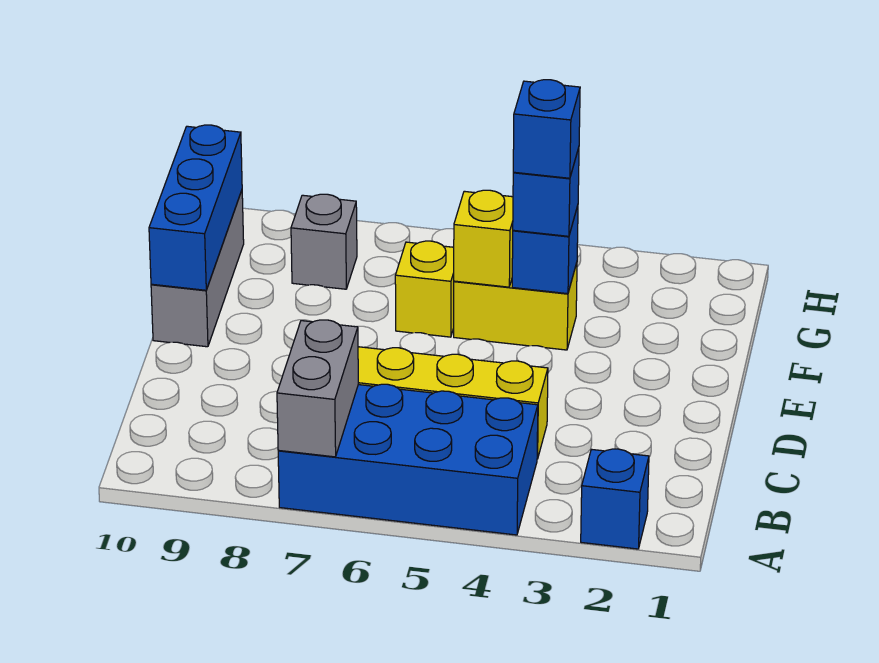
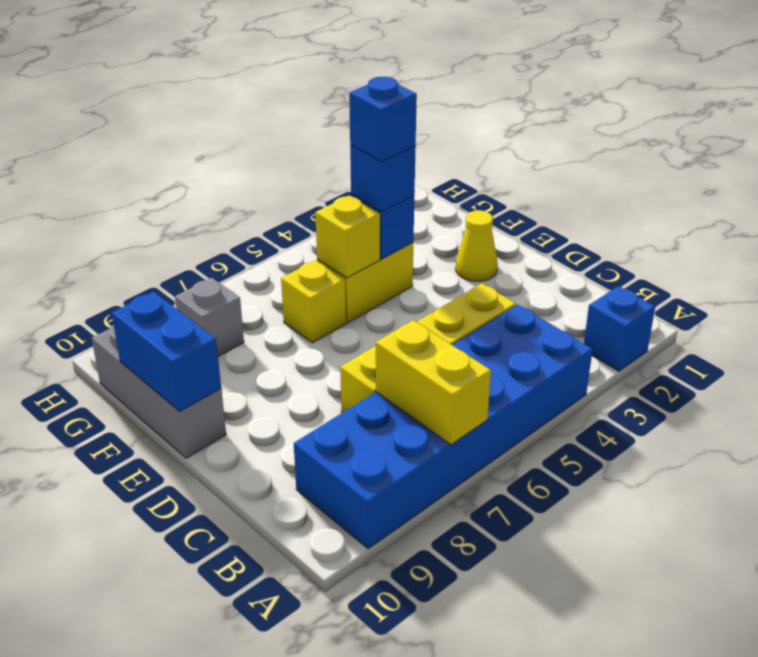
blue 2x4 brick [278,384,538,535] -> blue 2x6 brick [294,305,593,549]
grey 1x2 brick [277,320,358,457] -> yellow 1x2 brick [376,320,491,445]
none -> yellow 1x1 cone [456,210,498,281]
blue 1x3 brick [149,125,242,290] -> blue 1x2 brick [112,292,221,411]

